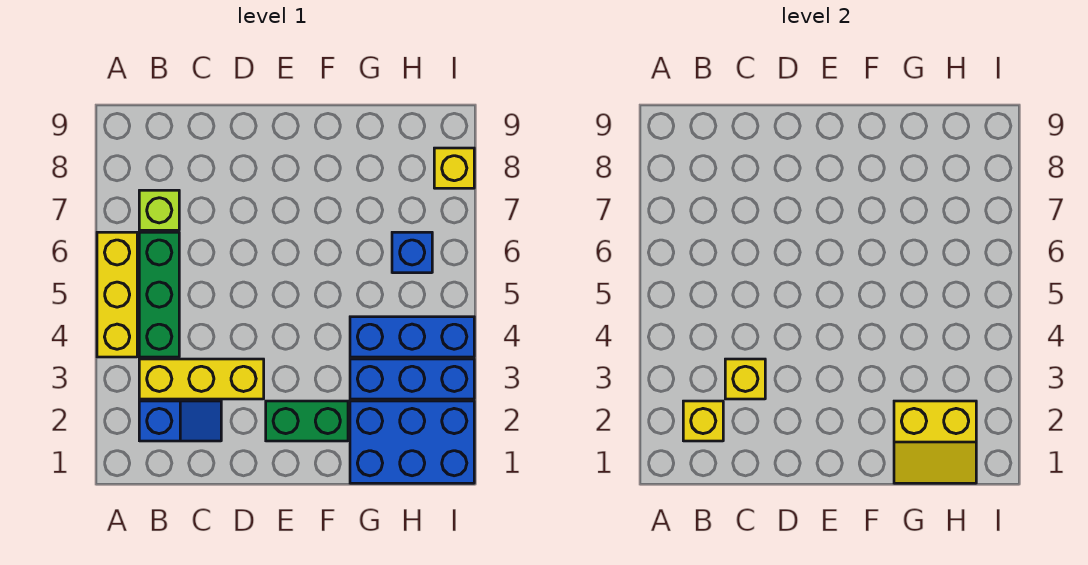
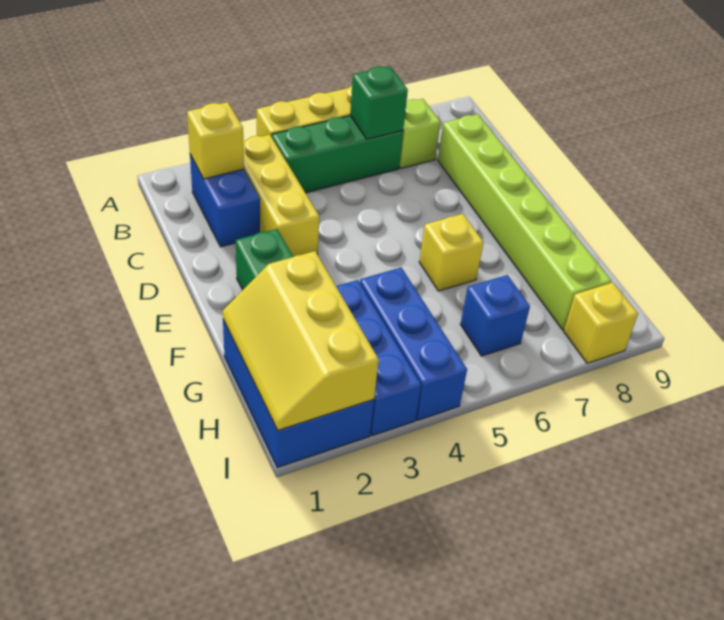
blue 1x2 slope [139,401,221,441] -> blue 1x2 brick [190,155,260,247]
none -> green 1x1 brick [350,66,408,139]
yellow 1x1 brick [725,359,765,399] -> yellow 1x1 brick moved to [419,214,484,291]
none -> lime 1x6 brick [438,114,612,330]
yellow 2x2 slope [894,401,976,483] -> yellow 2x3 slope [223,251,379,430]

